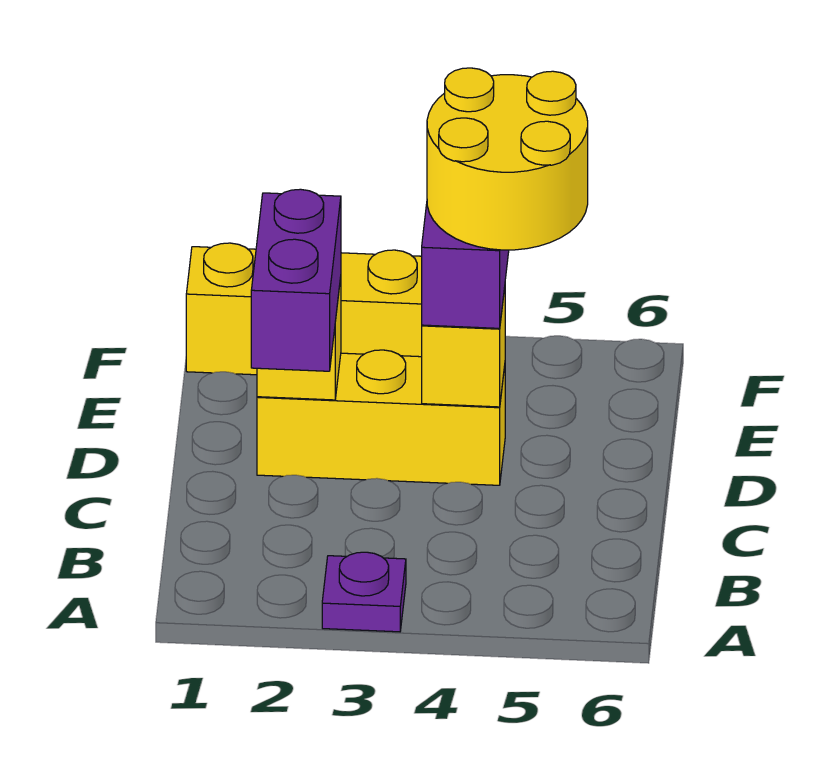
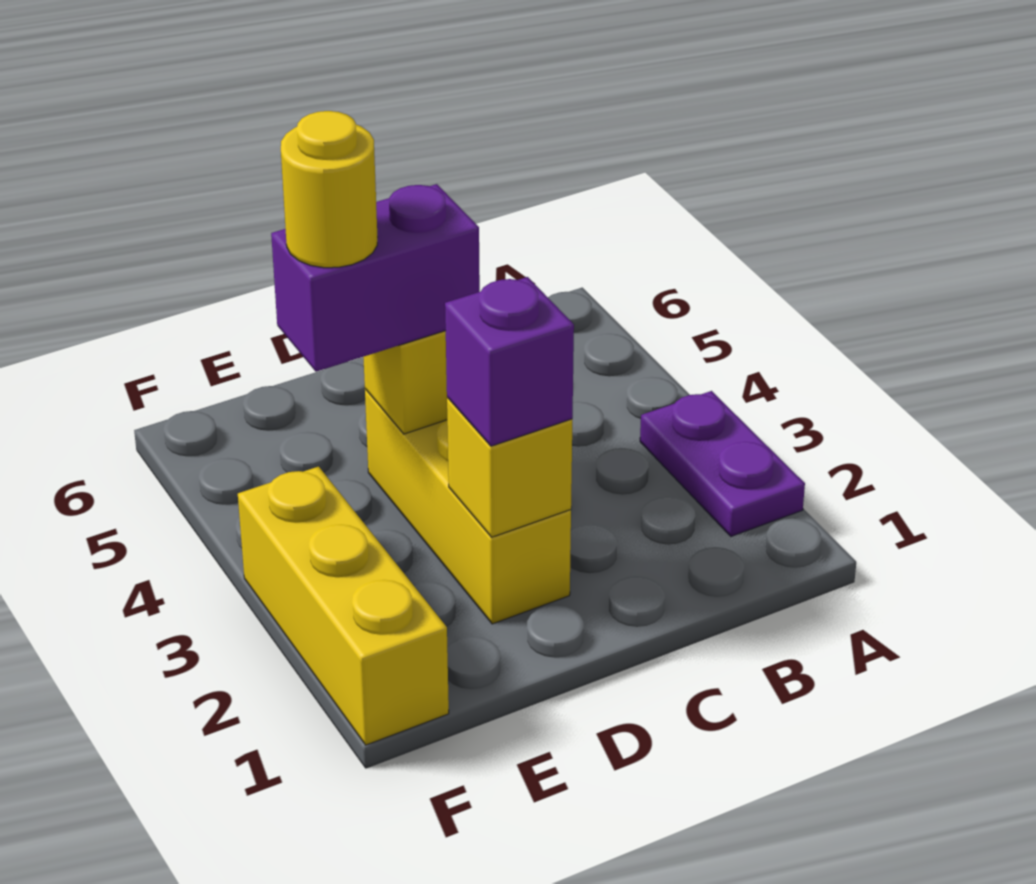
purple 1x1 plate [322,552,406,632] -> purple 1x2 plate [640,391,805,536]
purple 1x2 brick [251,189,341,371] -> purple 1x1 brick [445,277,574,446]
yellow 2x2 round brick [427,68,588,250] -> yellow 1x1 round brick [281,111,377,268]

